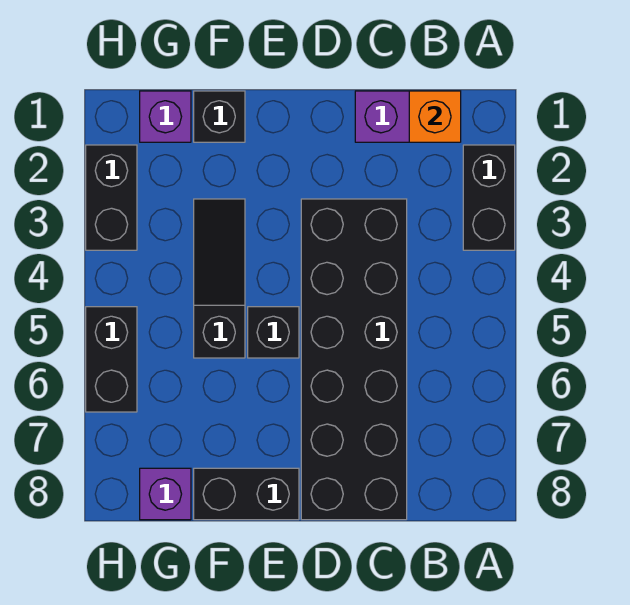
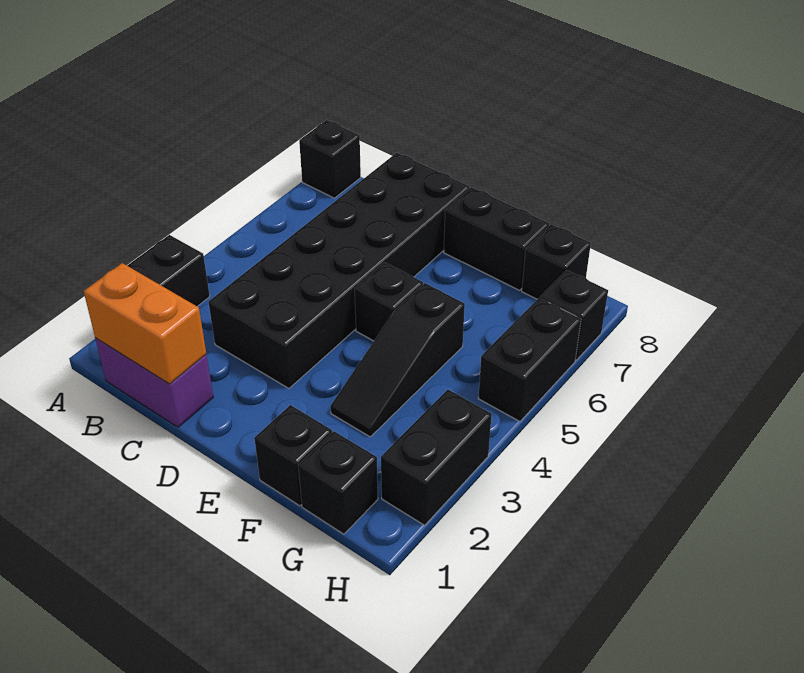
none -> black 1x1 brick [299,120,361,198]
orange 1x1 brick [409,91,461,142] -> orange 1x2 brick [84,263,206,384]
purple 1x1 brick [140,91,191,142] -> black 1x1 brick [298,431,378,534]
purple 1x1 brick [140,468,191,520] -> black 1x1 brick [522,224,591,299]
none -> black 1x1 brick [540,270,608,360]

